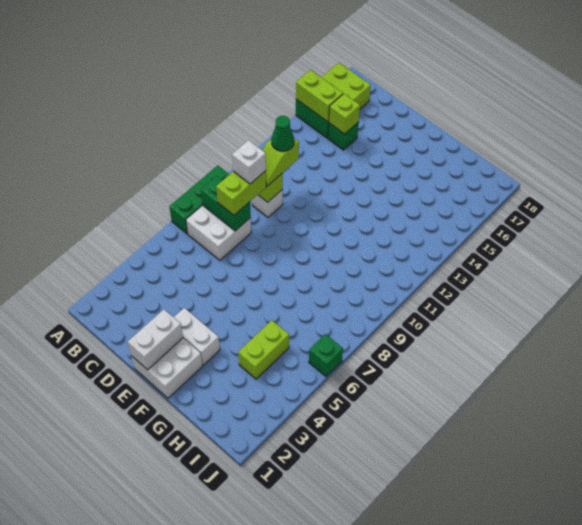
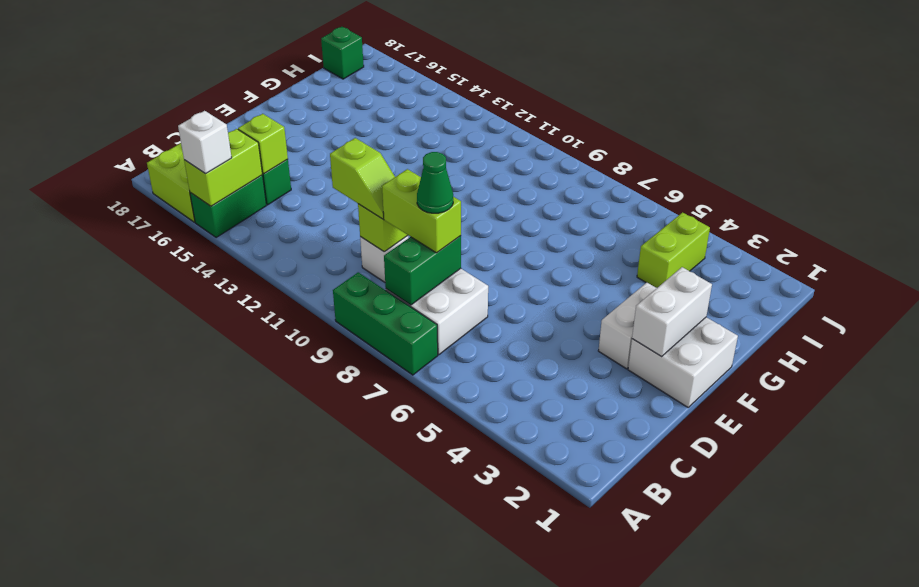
white 1x1 brick [232,140,266,184] -> white 1x1 brick moved to [178,111,232,174]
green 1x1 cone [271,116,294,151] -> green 1x1 cone moved to [417,152,453,213]
white 1x2 brick [128,309,183,370] -> white 1x2 brick turned to [632,267,712,357]
lime 1x2 brick [238,320,289,379] -> lime 1x2 brick turned to [637,212,710,288]
green 1x1 brick [309,334,343,377] -> green 1x1 brick moved to [321,27,364,79]

